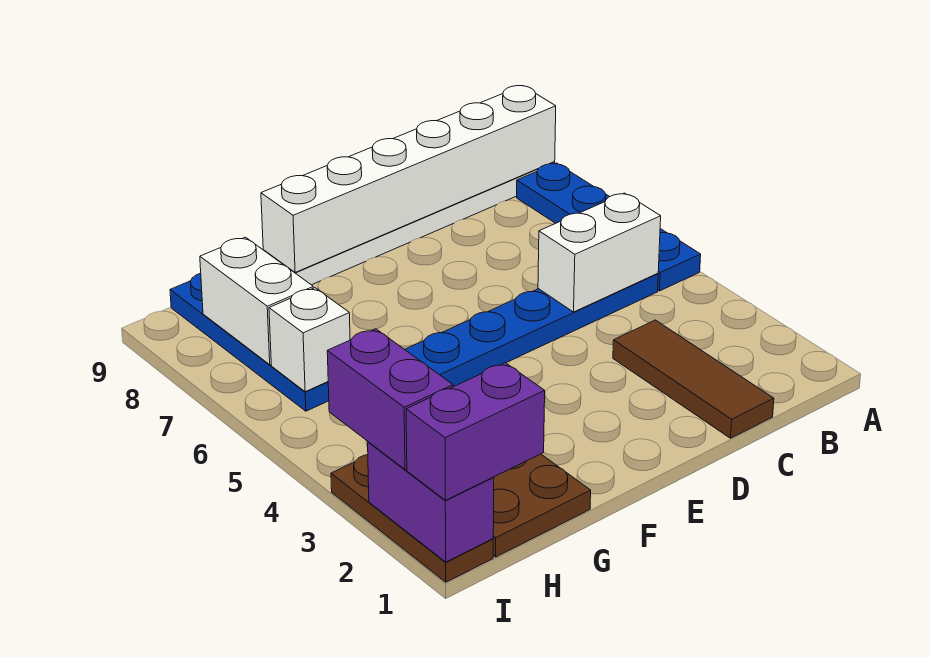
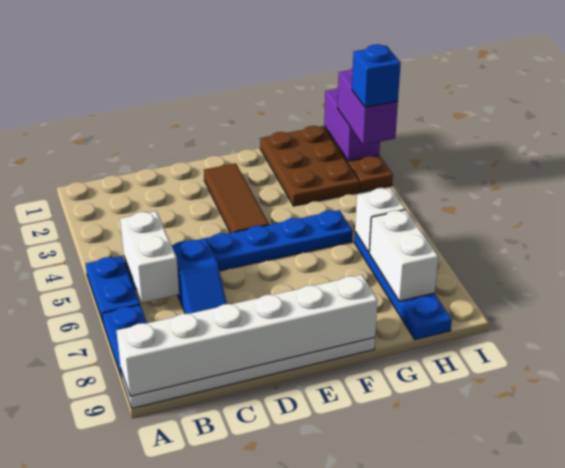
white 1x2 brick [538,193,661,312] -> white 1x2 brick turned to [120,211,179,303]
brown 1x3 tile [613,320,774,438] -> brown 1x3 tile moved to [204,163,269,233]
none -> blue 1x2 slope [172,239,227,314]
purple 1x2 brick [406,363,545,500] -> none
none -> blue 1x1 brick [352,44,401,108]

